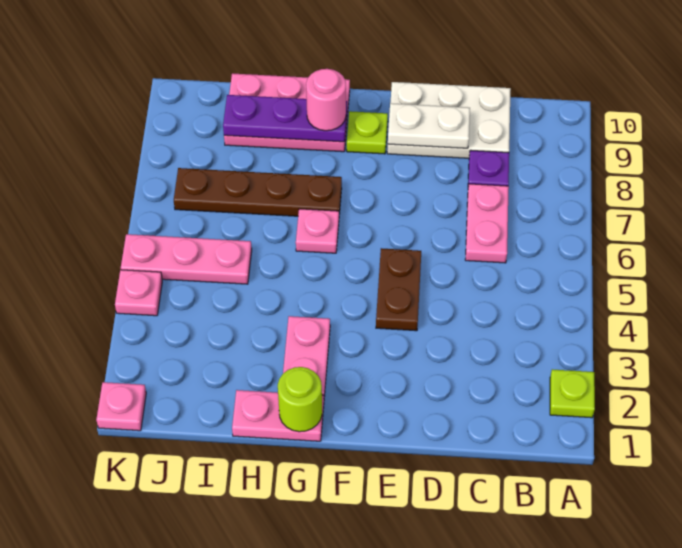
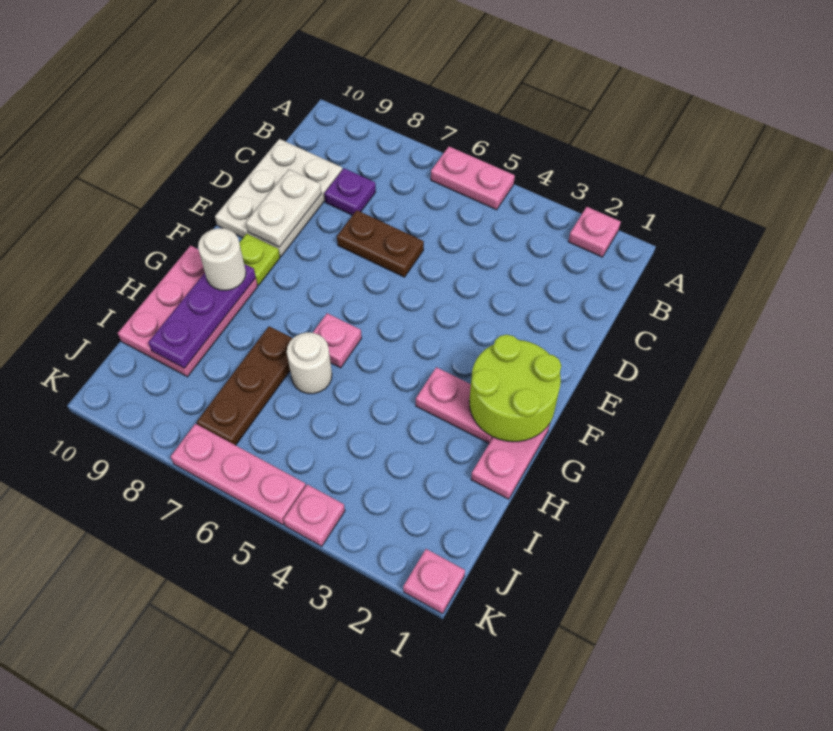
lime 1x1 plate [550,369,595,418] -> pink 1x1 plate [568,207,621,257]
pink 1x2 plate [465,184,509,263] -> pink 1x2 plate moved to [431,147,515,210]
brown 1x2 plate [376,248,421,331] -> brown 1x2 plate moved to [337,210,424,277]
lime 1x1 round brick [278,367,322,432] -> lime 2x2 round brick [469,335,561,442]
brown 1x4 plate [174,168,342,216] -> brown 1x3 plate [197,326,293,445]
pink 1x1 round brick [306,69,346,131] -> white 1x1 round brick [198,228,246,290]
none -> white 1x1 round brick [287,332,332,394]
pink 1x3 plate [121,234,252,284] -> pink 1x3 plate turned to [170,424,306,525]

